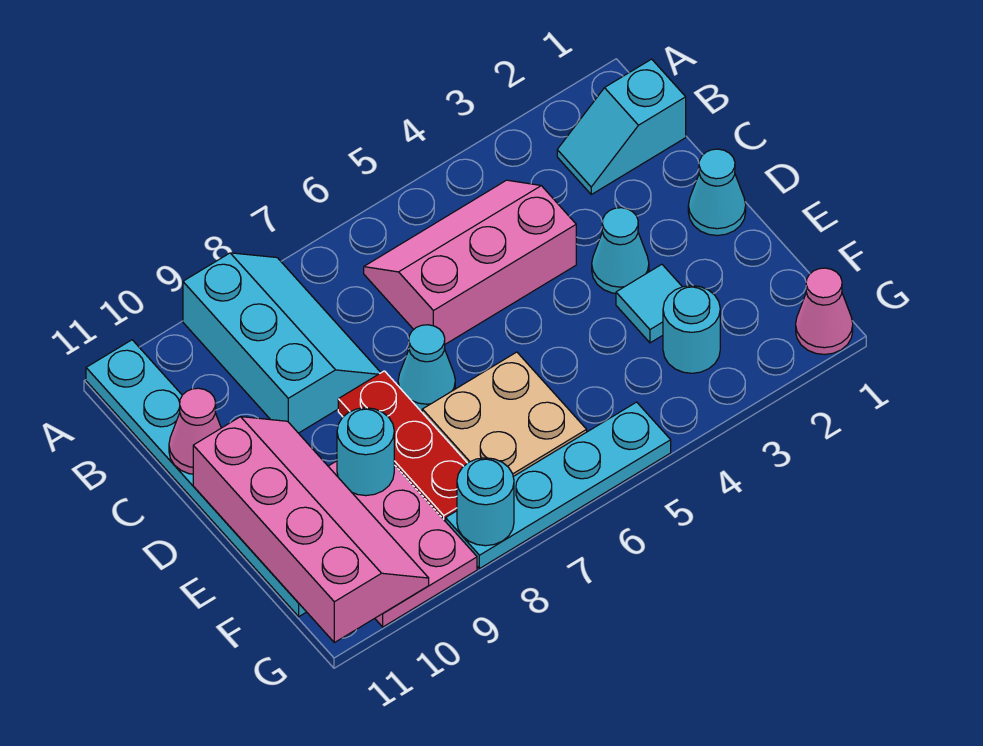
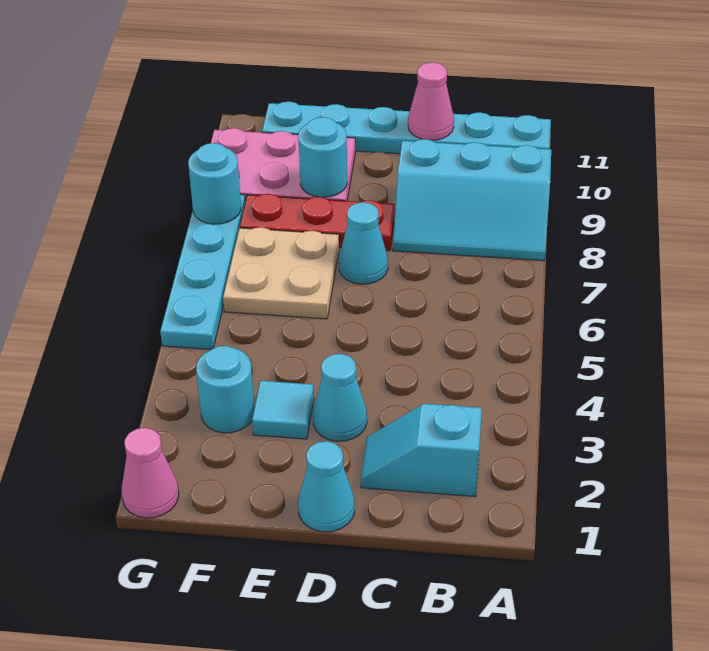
cyan 1x2 slope [557,59,686,194] -> cyan 1x2 slope turned to [361,404,482,497]
pink 2x3 slope [364,180,576,344] -> none
pink 2x4 slope [193,417,429,643] -> none

